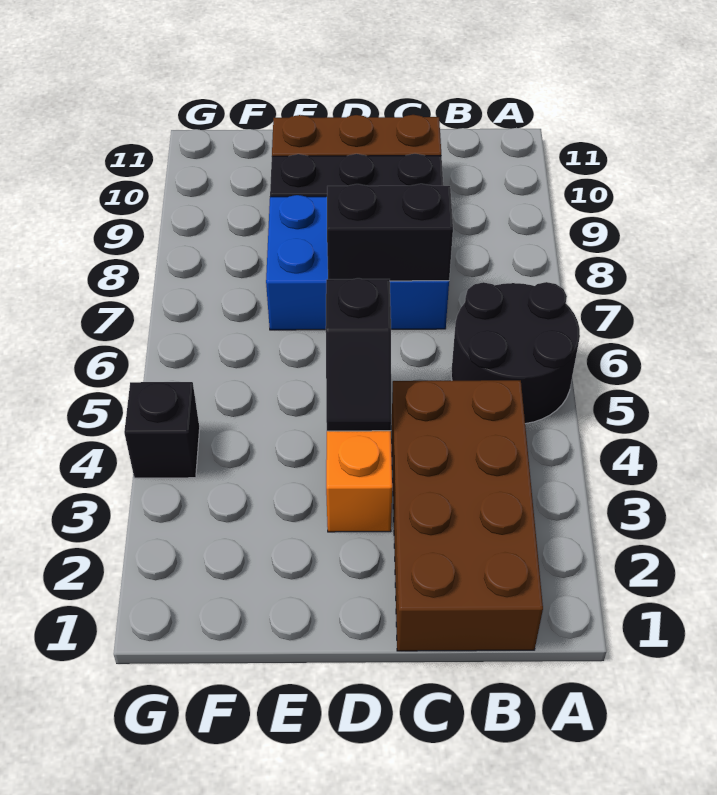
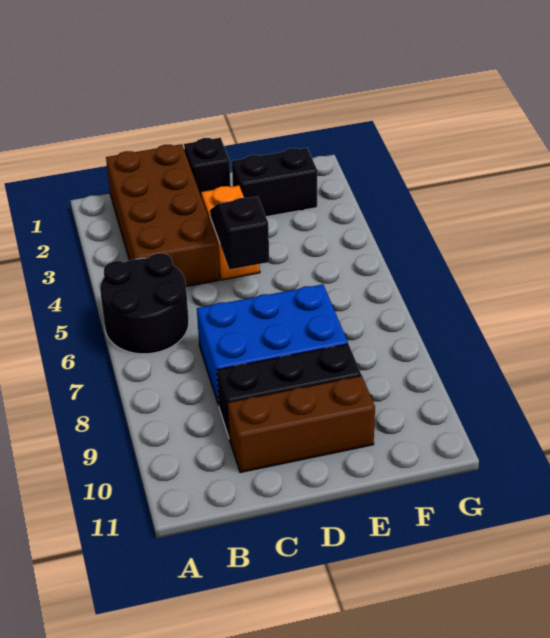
black 1x2 brick [327,184,453,281] -> black 1x2 brick moved to [232,148,317,217]
black 1x1 brick [124,382,200,478] -> black 1x1 brick moved to [184,138,231,198]

